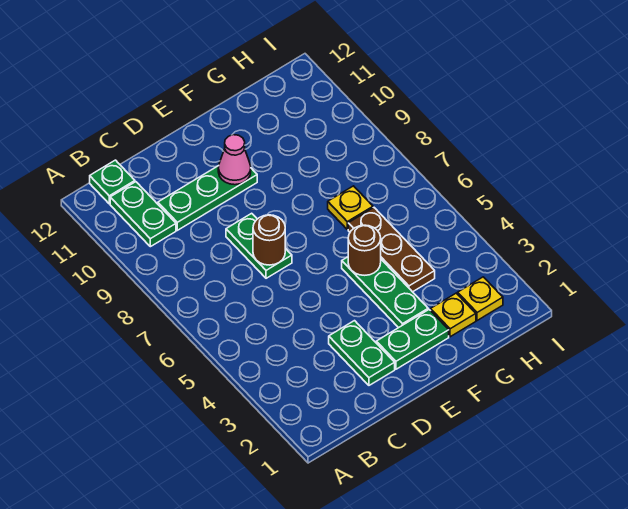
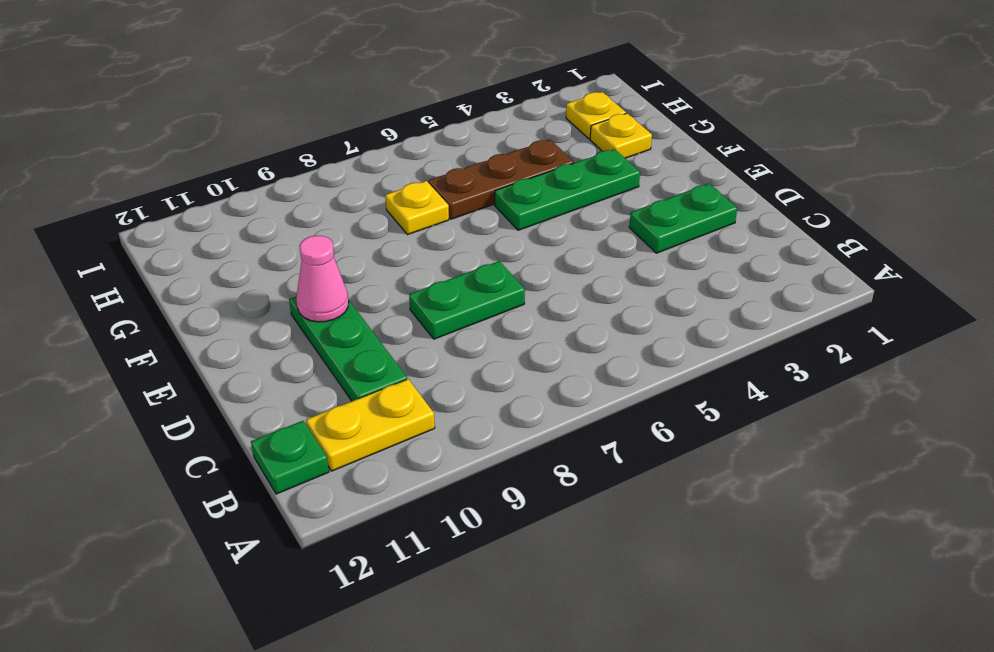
green 1x2 plate [110,182,176,247] -> yellow 1x2 plate [306,379,435,471]
brown 1x1 round brick [253,215,285,265] -> none
green 1x2 plate [376,310,449,369] -> none
brown 1x1 round brick [348,225,381,275] -> none

